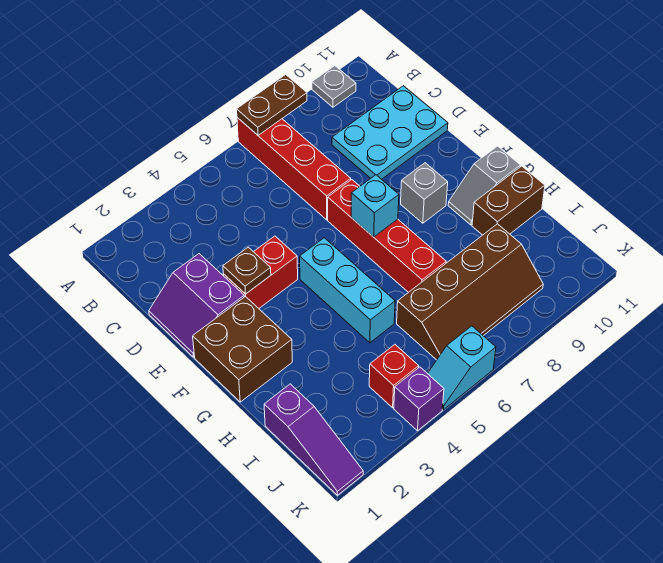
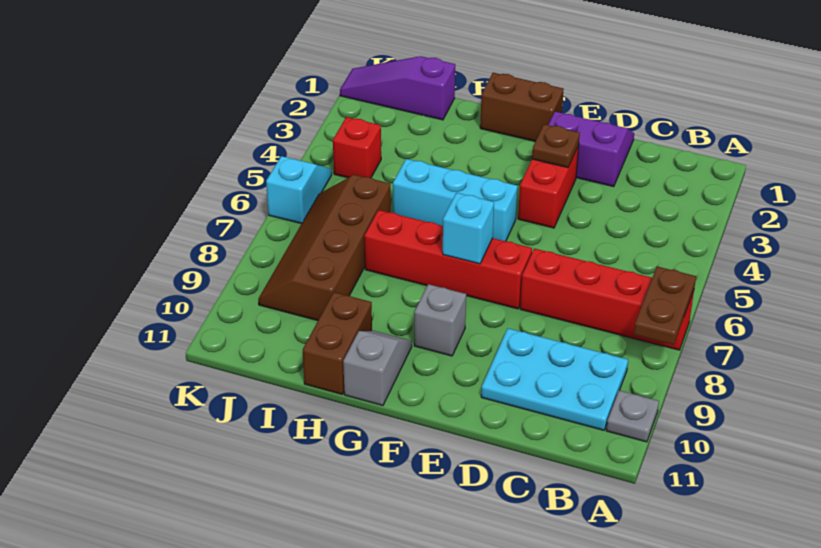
cyan 2x3 plate [332,86,448,179] -> cyan 2x3 plate turned to [481,328,628,430]
brown 2x2 brick [193,296,292,402] -> brown 1x2 brick [480,73,564,142]
purple 1x1 brick [394,367,444,431] -> none

